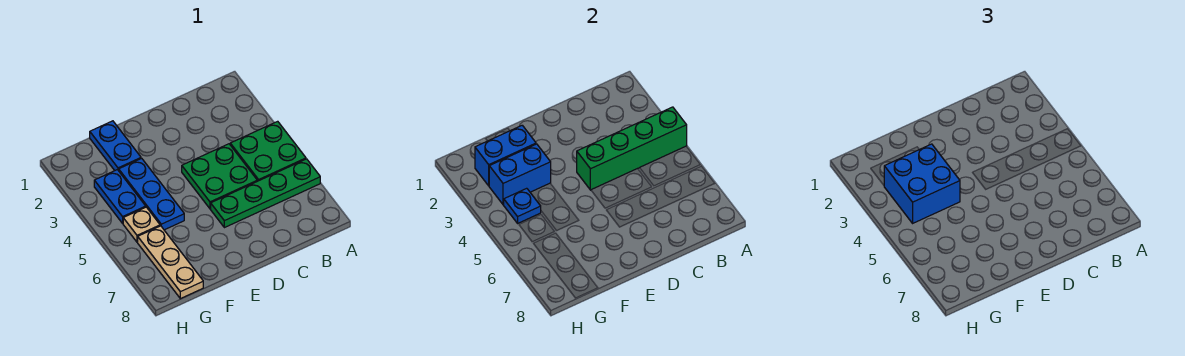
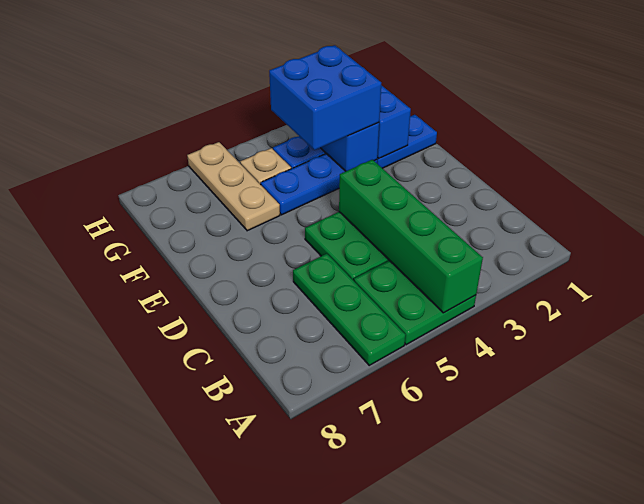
green 1x4 plate [211,159,320,228] -> green 1x3 plate [293,254,405,365]
blue 1x1 plate [504,188,541,223] -> none
tan 1x3 plate [138,226,203,299] -> tan 1x3 plate turned to [187,142,280,231]

